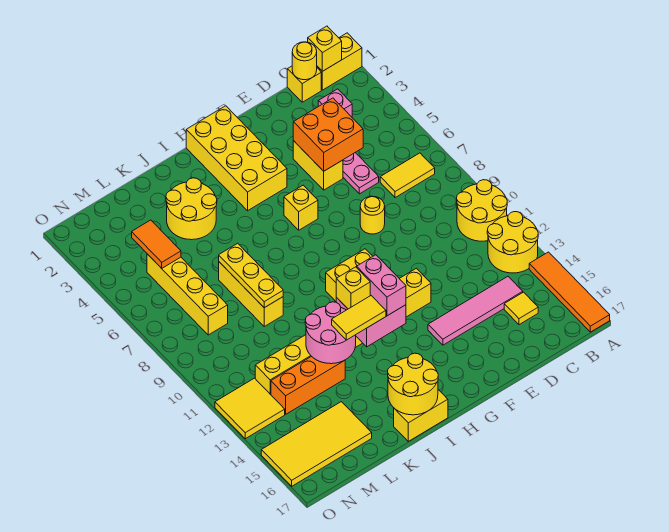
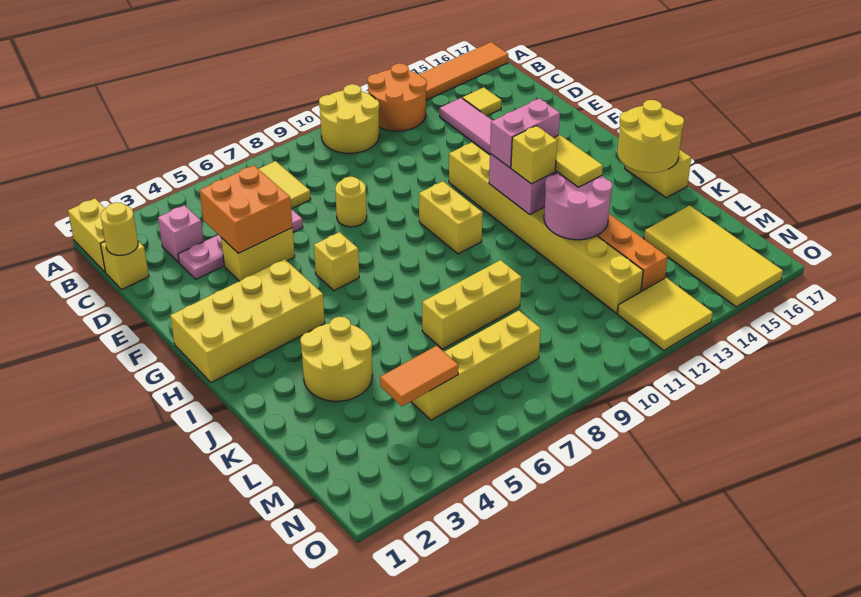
yellow 2x2 round brick [487,212,538,273] -> orange 2x2 round brick [367,63,427,131]
yellow 1x1 brick [308,26,342,71] -> none
yellow 1x3 plate [219,243,283,308] -> none

